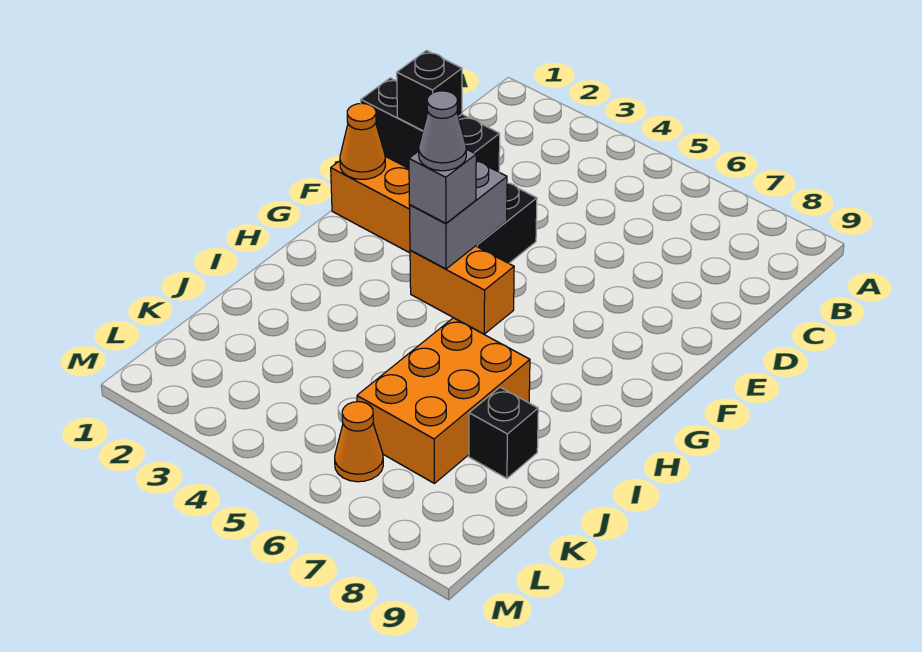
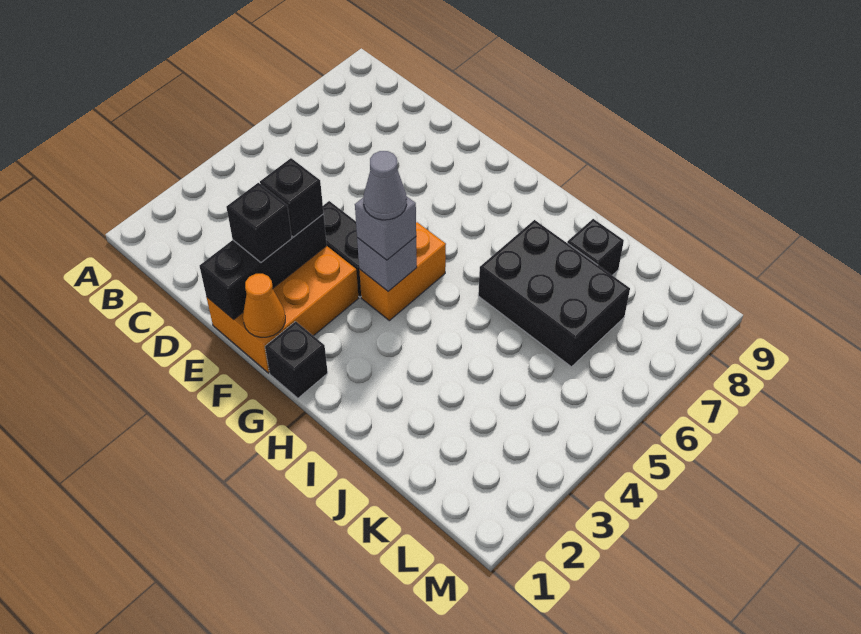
none -> black 1x1 brick [260,158,324,237]
grey 1x2 brick [409,161,507,269] -> grey 1x1 brick [357,237,417,291]
none -> black 1x1 brick [265,321,328,398]
orange 2x3 brick [357,318,530,483] -> black 2x3 brick [478,220,630,367]
orange 1x1 cone [335,402,383,482] -> none

